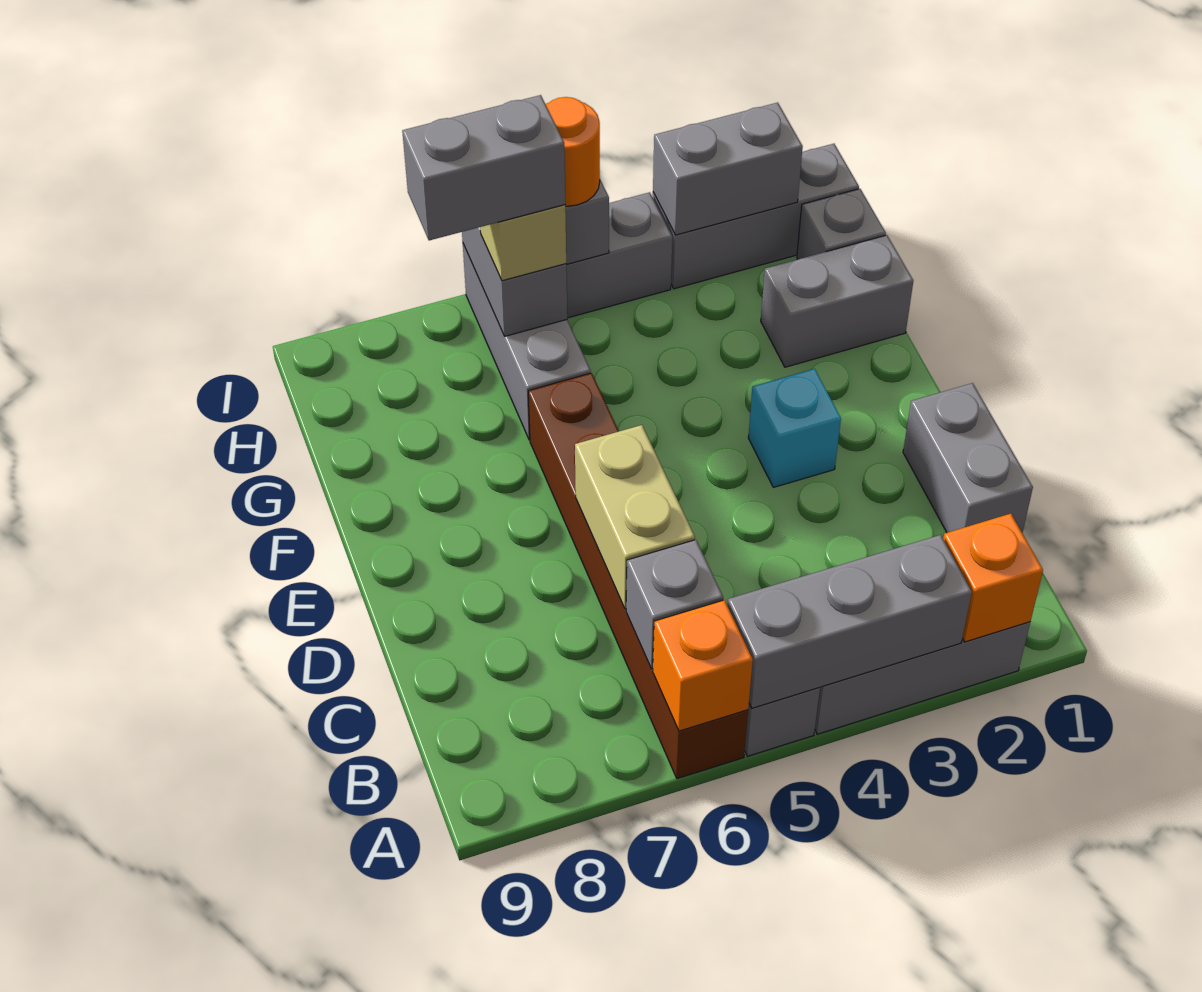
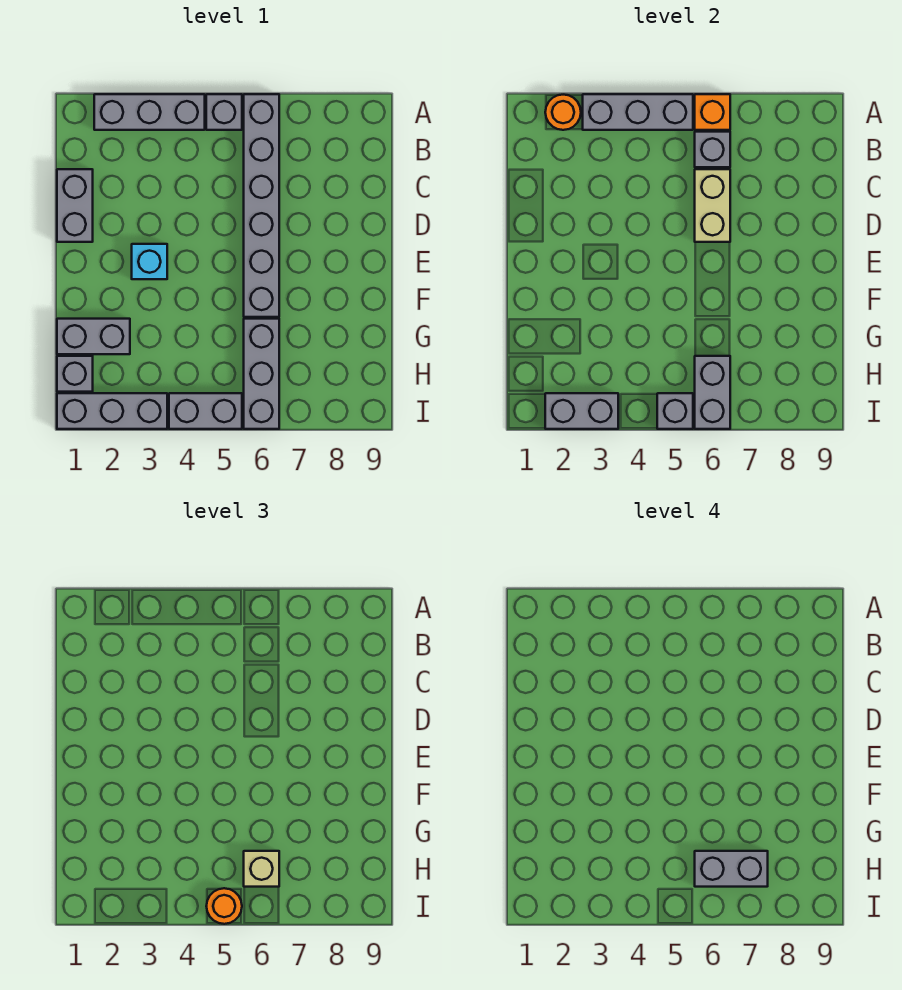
orange 1x1 brick [943,514,1043,642] -> orange 1x1 round brick [545,95,581,130]
brown 1x6 brick [528,373,748,779] -> grey 1x6 brick [244,94,279,317]

